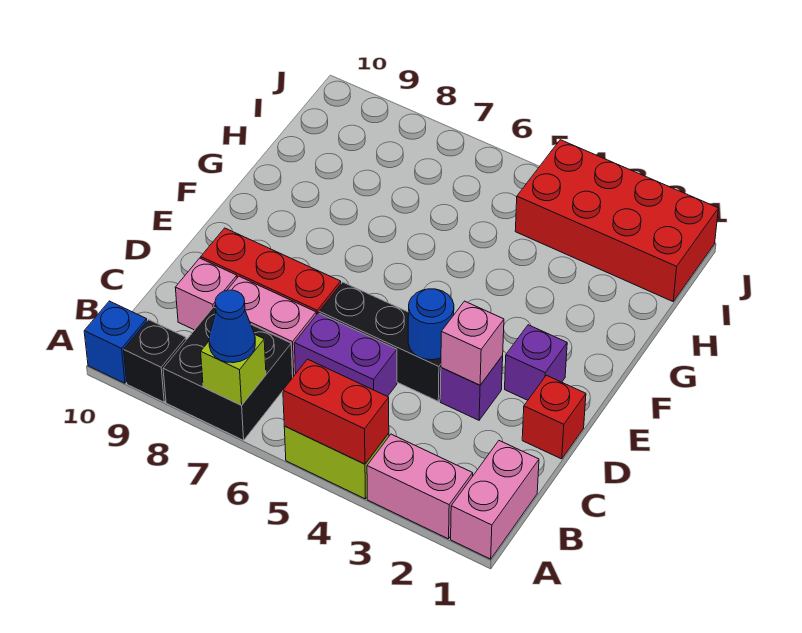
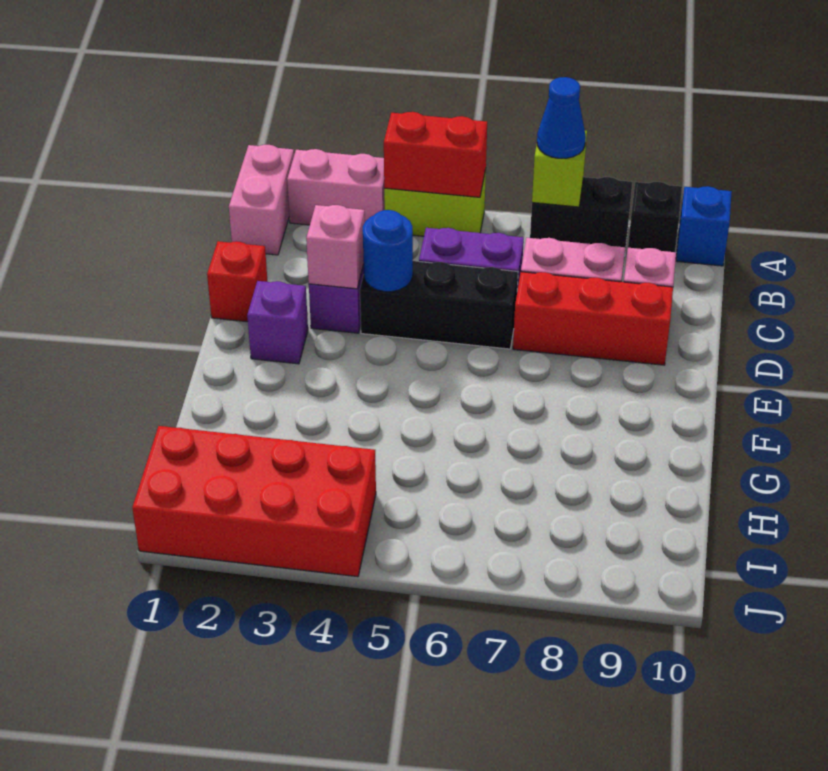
black 2x2 brick [163,307,293,440] -> black 1x2 brick [530,177,632,256]

